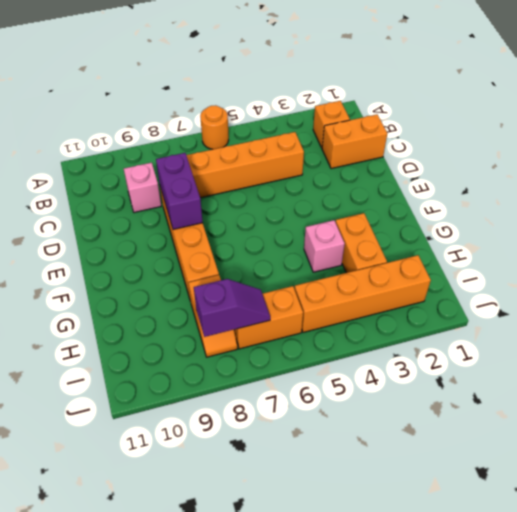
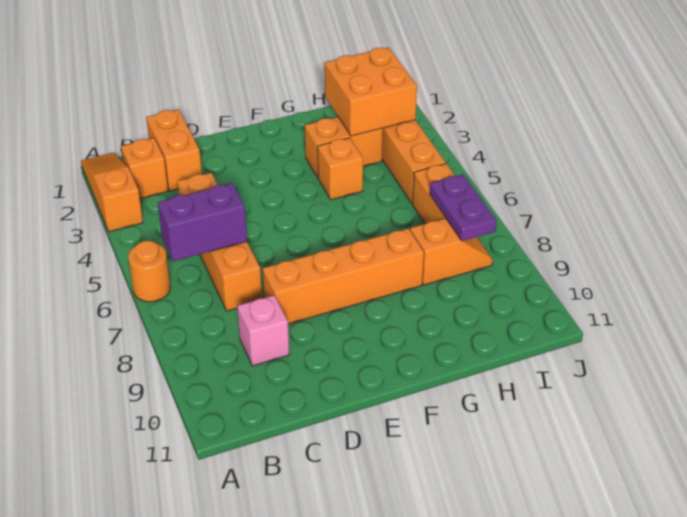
none -> orange 1x3 slope [81,153,143,232]
purple 1x2 brick [156,153,203,229] -> purple 1x2 brick moved to [158,183,247,261]
pink 1x1 brick [304,220,345,272] -> orange 1x1 brick [318,138,363,200]
none -> orange 2x2 brick [325,47,417,136]
purple 1x2 slope [194,279,270,337] -> purple 1x2 plate [430,174,497,241]

